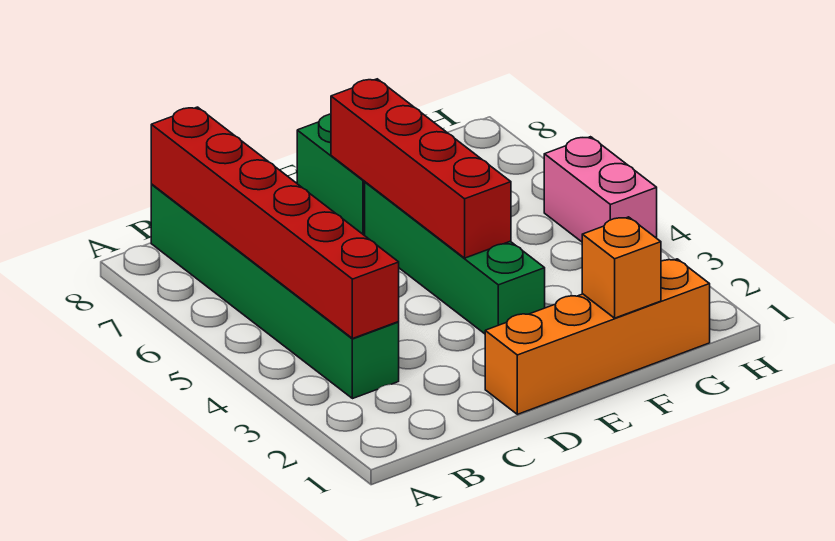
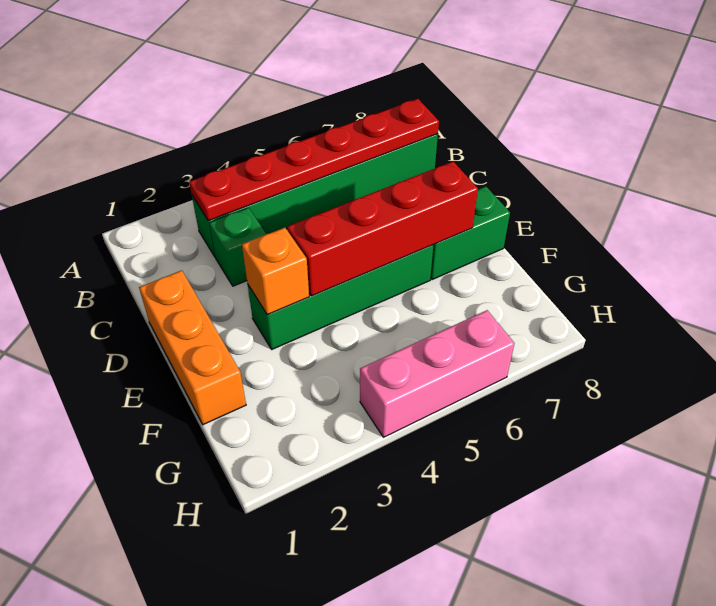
red 1x6 brick [151,107,399,339] -> red 1x6 plate [189,99,439,221]
none -> green 1x1 brick [209,208,266,286]
orange 1x4 brick [485,259,710,414] -> orange 1x3 brick [139,270,246,425]
orange 1x1 brick [582,217,661,318] -> orange 1x1 brick moved to [242,228,309,315]
pink 1x2 brick [544,137,657,242] -> pink 1x3 brick [360,310,514,437]

